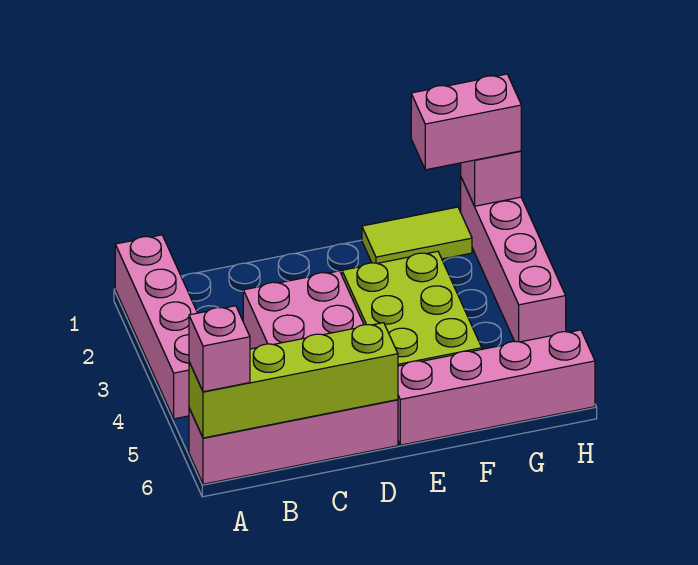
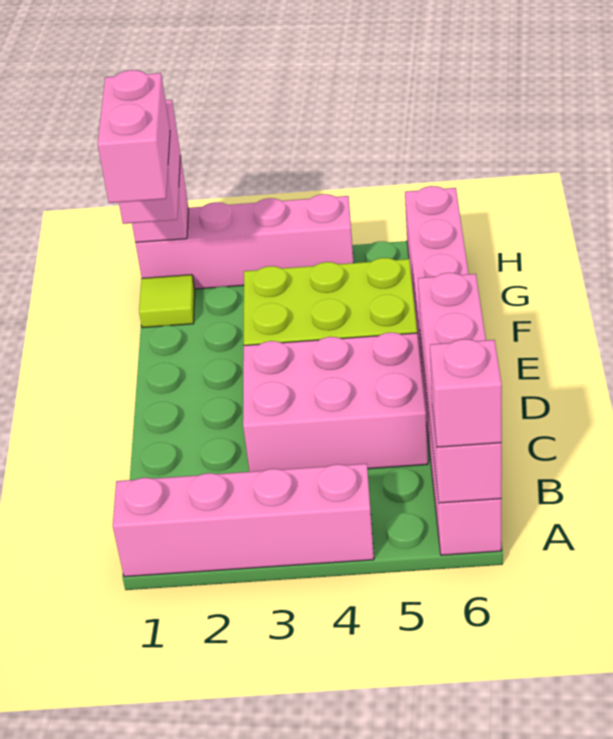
lime 1x4 brick [189,323,398,438] -> pink 1x4 brick [418,273,502,503]
lime 1x2 tile [362,207,472,263] -> lime 1x1 tile [139,275,195,328]
none -> pink 1x2 brick [98,70,170,203]

